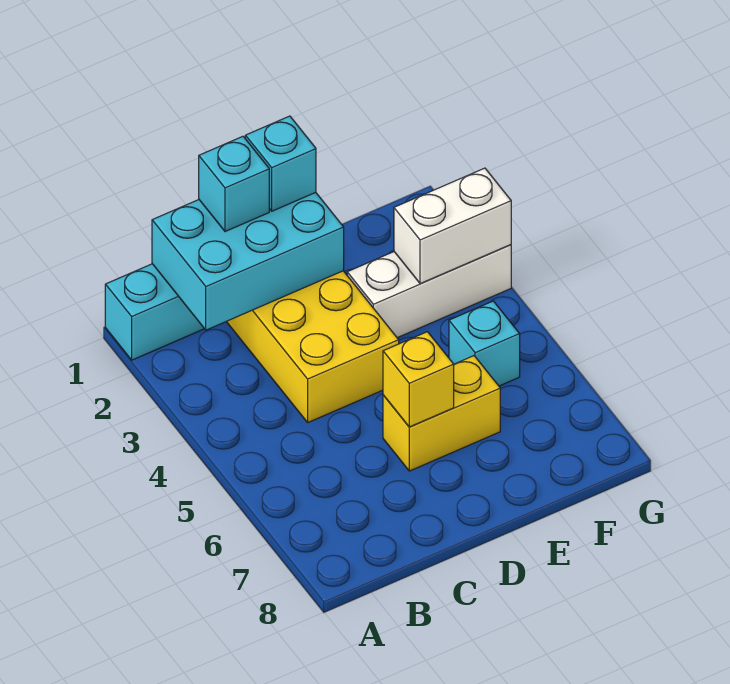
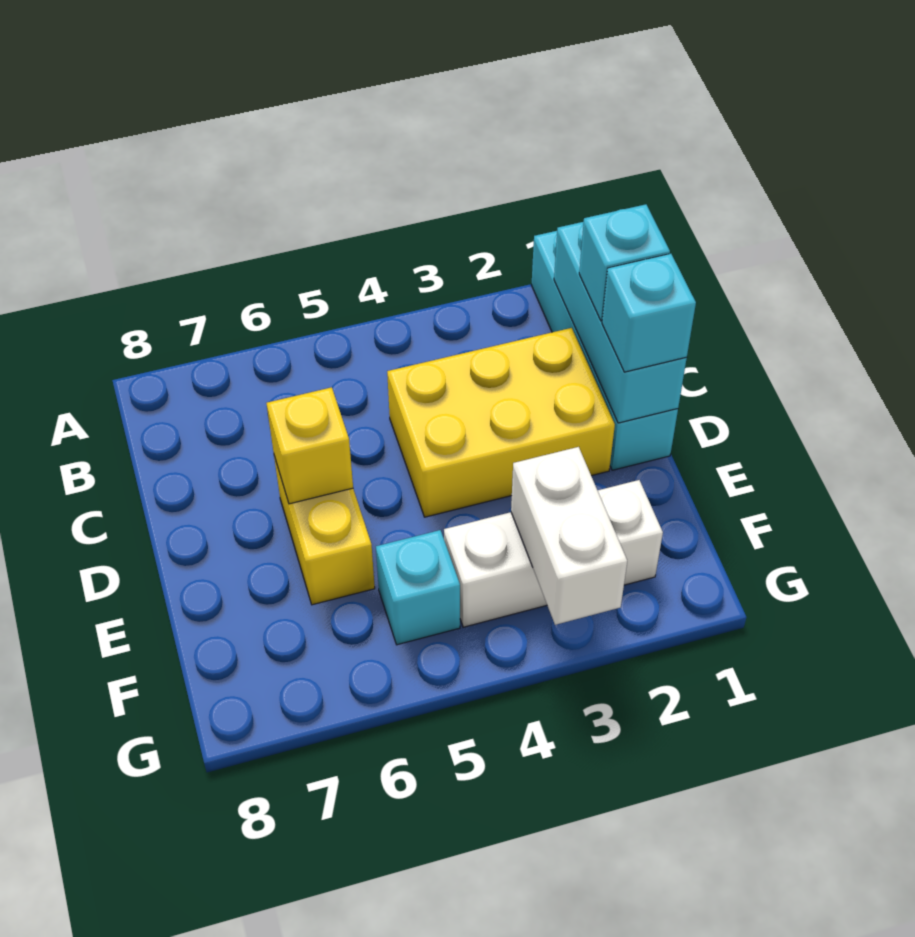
cyan 2x3 brick [152,193,344,330] -> cyan 1x3 brick [554,222,687,423]
white 1x3 brick [347,245,511,338] -> white 1x3 brick turned to [444,480,663,627]

